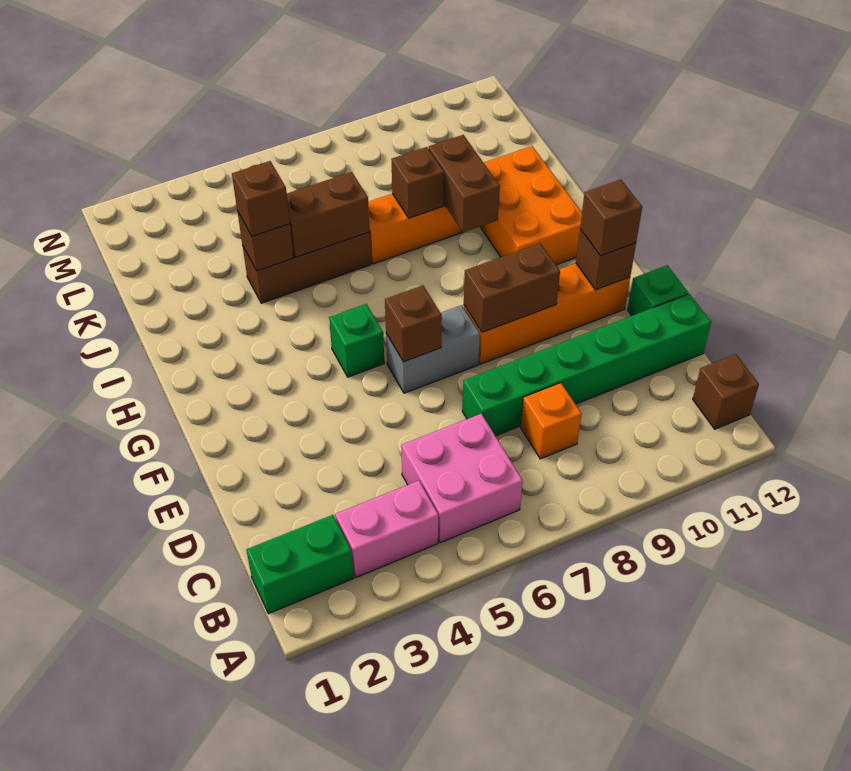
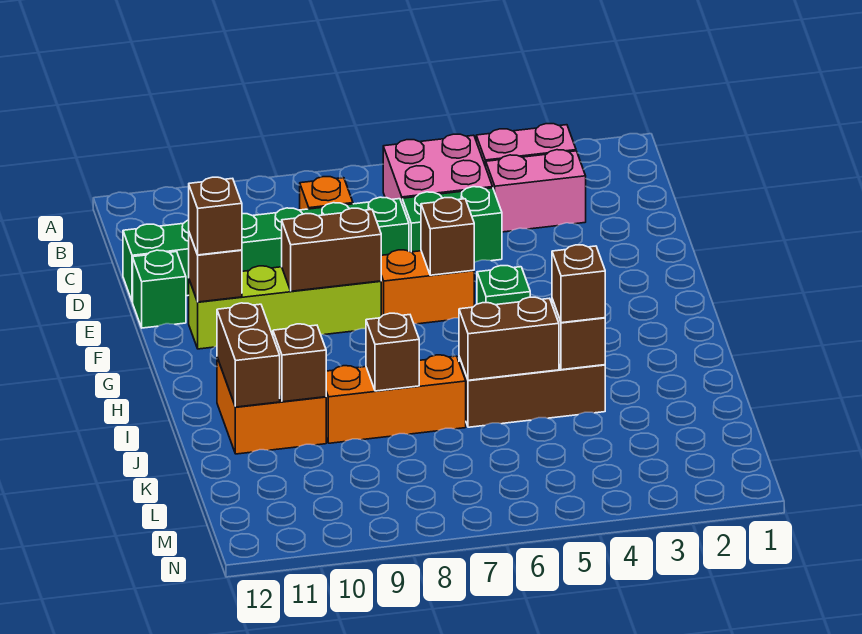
green 1x2 brick [246,515,354,614] -> green 1x2 brick moved to [402,187,502,263]
brown 1x1 brick [693,354,759,429] -> brown 1x1 brick moved to [273,324,326,402]
none -> pink 1x2 brick [486,150,586,232]
grey 1x2 brick [386,305,480,393] -> orange 1x2 brick [381,250,474,324]
orange 1x4 brick [464,263,630,364] -> lime 1x4 brick [189,266,381,349]
orange 2x3 brick [480,146,582,265] -> orange 2x2 brick [217,358,326,454]
brown 1x2 brick [429,135,500,232] -> brown 1x2 brick moved to [217,303,280,407]

